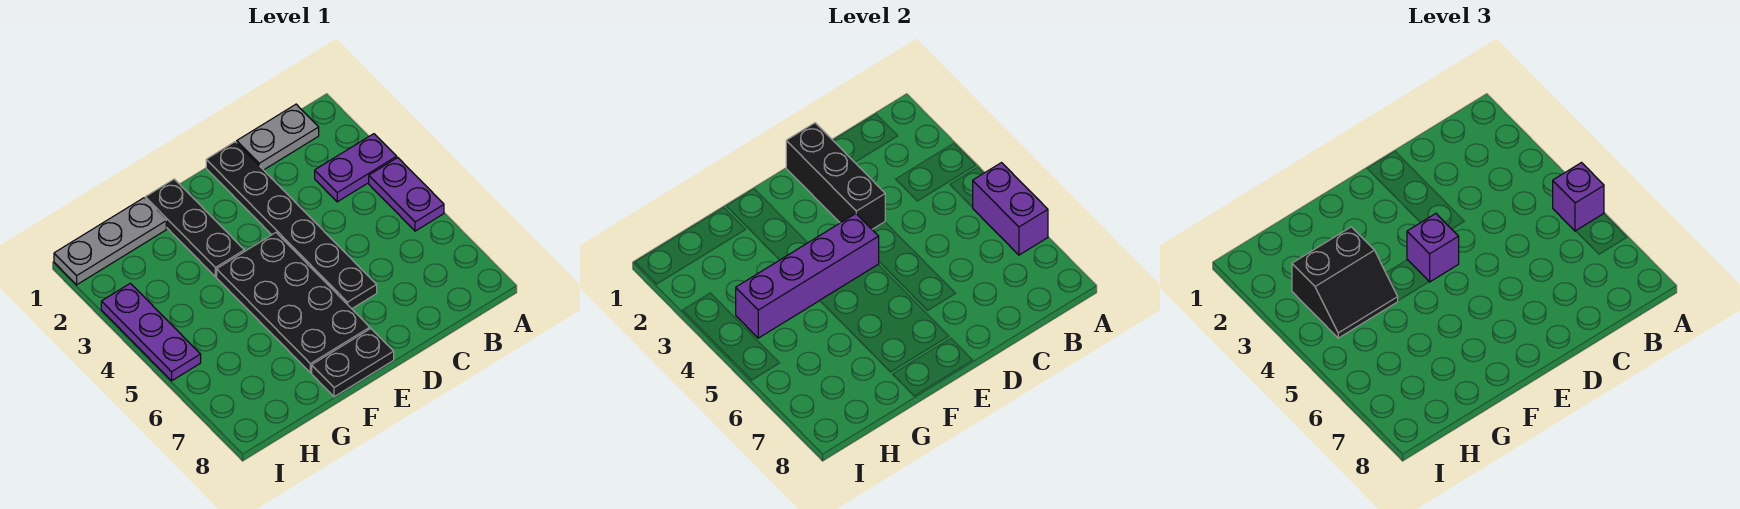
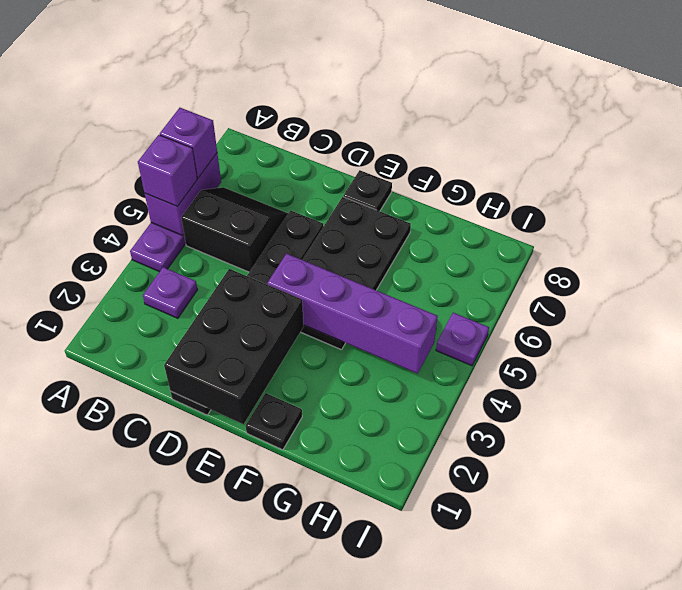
purple 1x2 plate [315,134,397,202] -> purple 1x1 plate [143,267,198,318]
grey 1x2 plate [237,104,319,170] -> none
black 1x3 brick [786,123,885,229] -> black 2x3 brick [164,269,304,424]
purple 1x1 brick [1407,214,1459,282] -> purple 1x1 brick moved to [160,108,217,178]
black 1x2 plate [312,329,394,397] -> black 1x1 plate [343,170,392,211]
black 1x3 plate [145,179,244,277] -> black 1x1 plate [246,393,302,450]
grey 1x3 plate [54,198,166,285] -> none
black 2x2 slope [1292,227,1398,338] -> black 2x2 slope moved to [181,187,288,272]
purple 1x3 plate [101,283,201,381] -> purple 1x1 plate [436,313,489,366]

